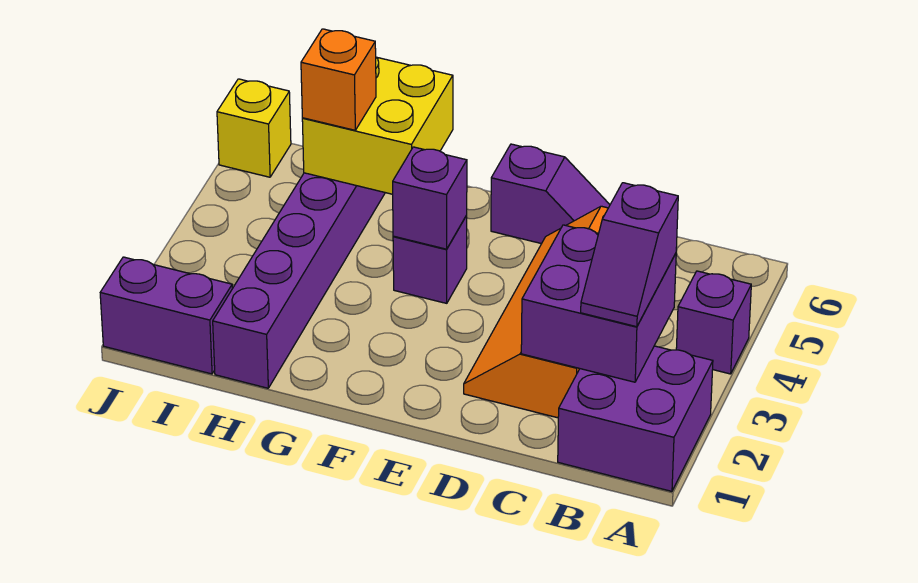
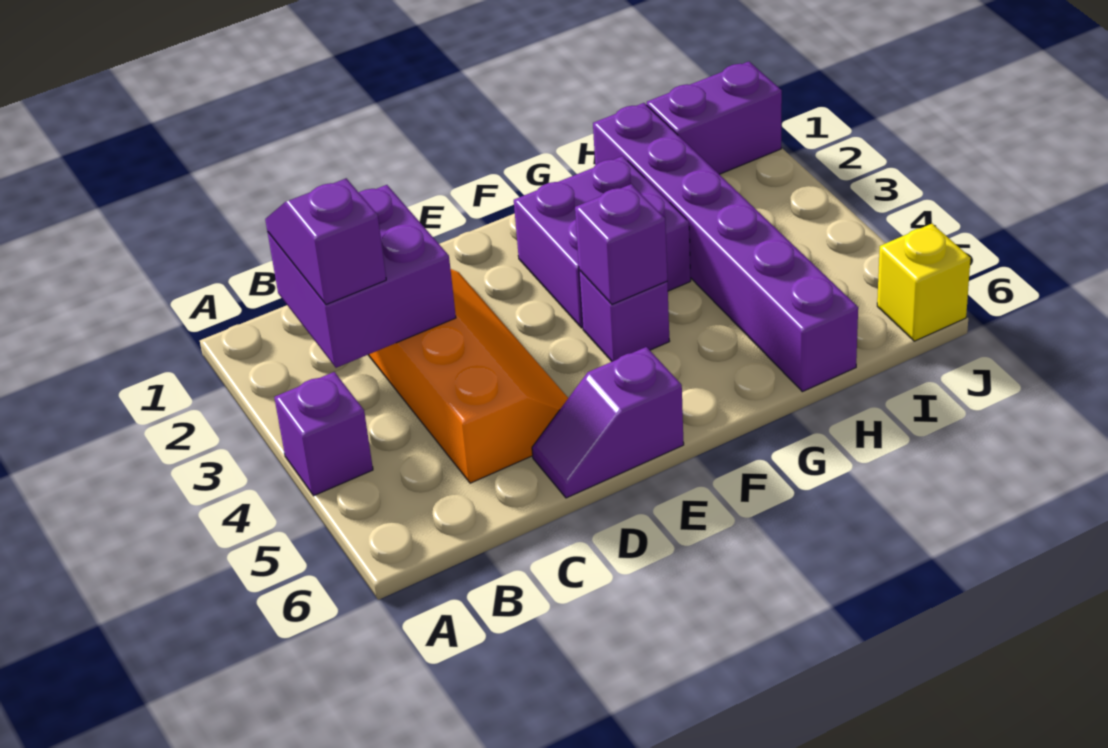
purple 2x2 brick [558,346,713,491] -> purple 2x2 brick moved to [514,156,691,328]
yellow 2x2 brick [302,57,453,194] -> none
orange 1x1 brick [301,29,376,130] -> none

